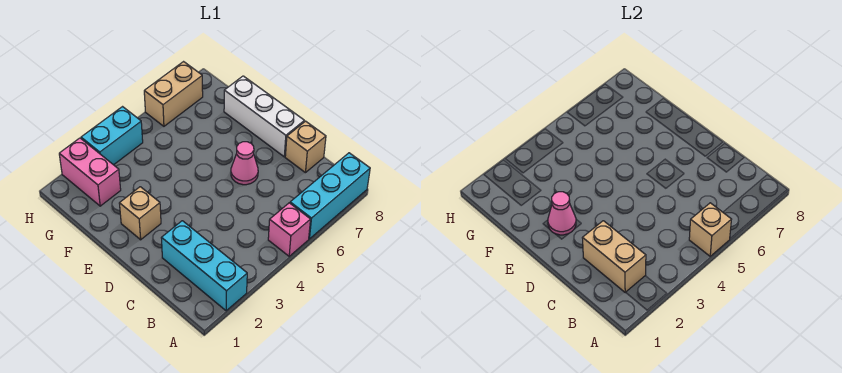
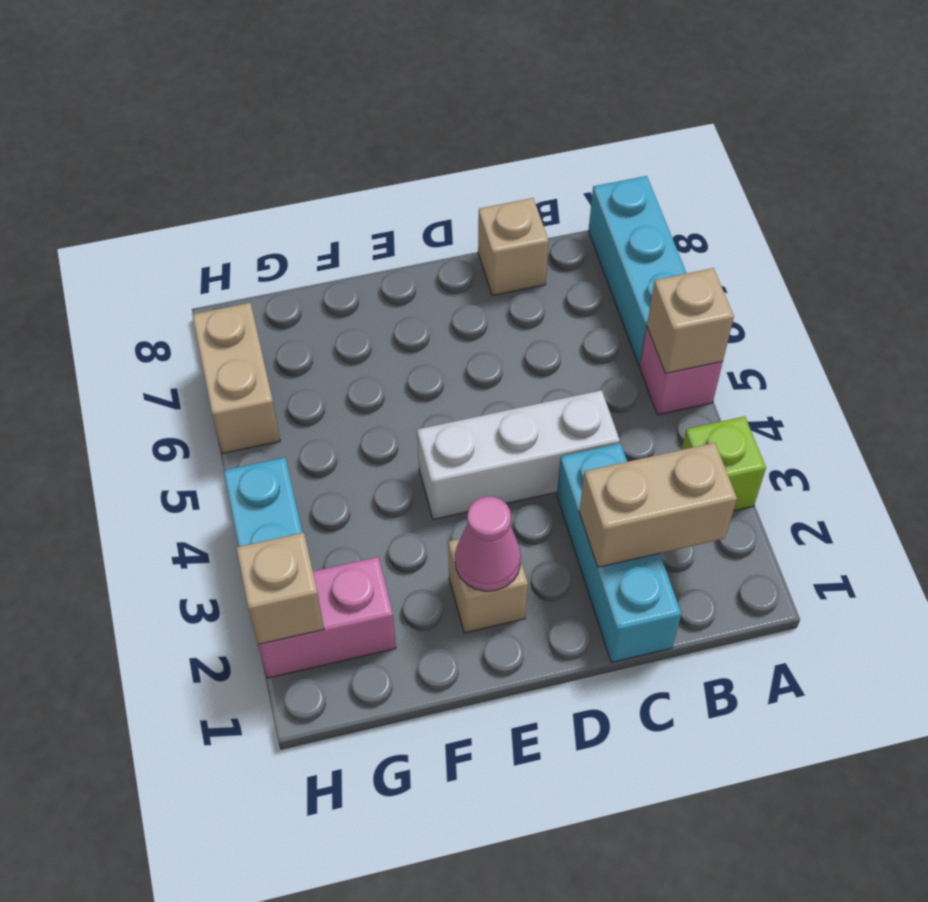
cyan 1x3 brick [162,221,247,311] -> cyan 1x3 brick turned to [557,443,681,663]
none -> lime 1x1 brick [682,416,766,511]
pink 1x1 cone [231,142,258,185] -> none
white 1x3 brick [224,76,304,157] -> white 1x3 brick moved to [417,390,620,520]
none -> tan 1x1 brick [236,533,324,645]

